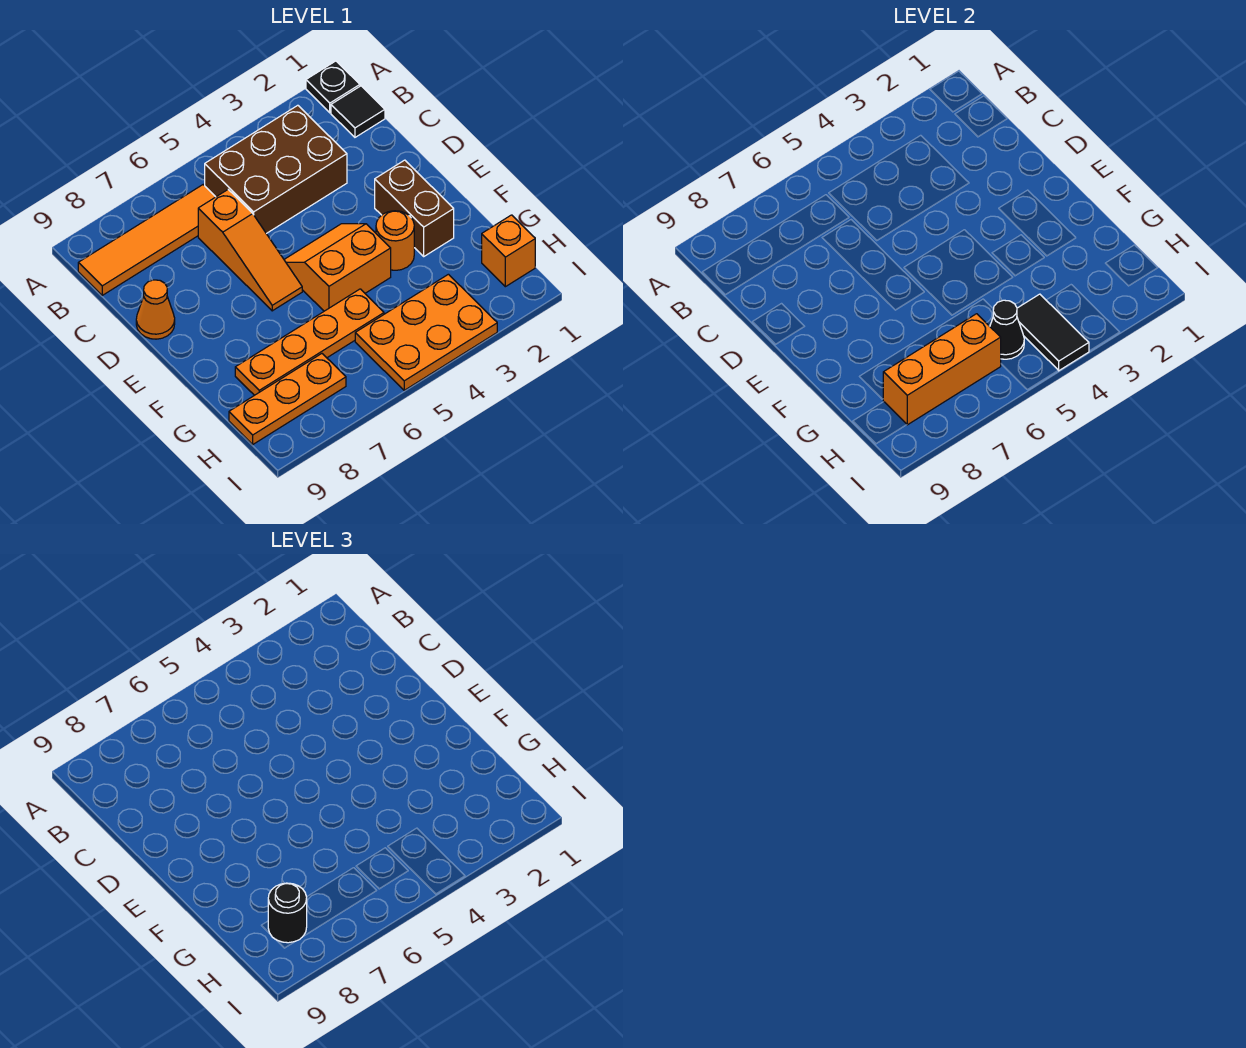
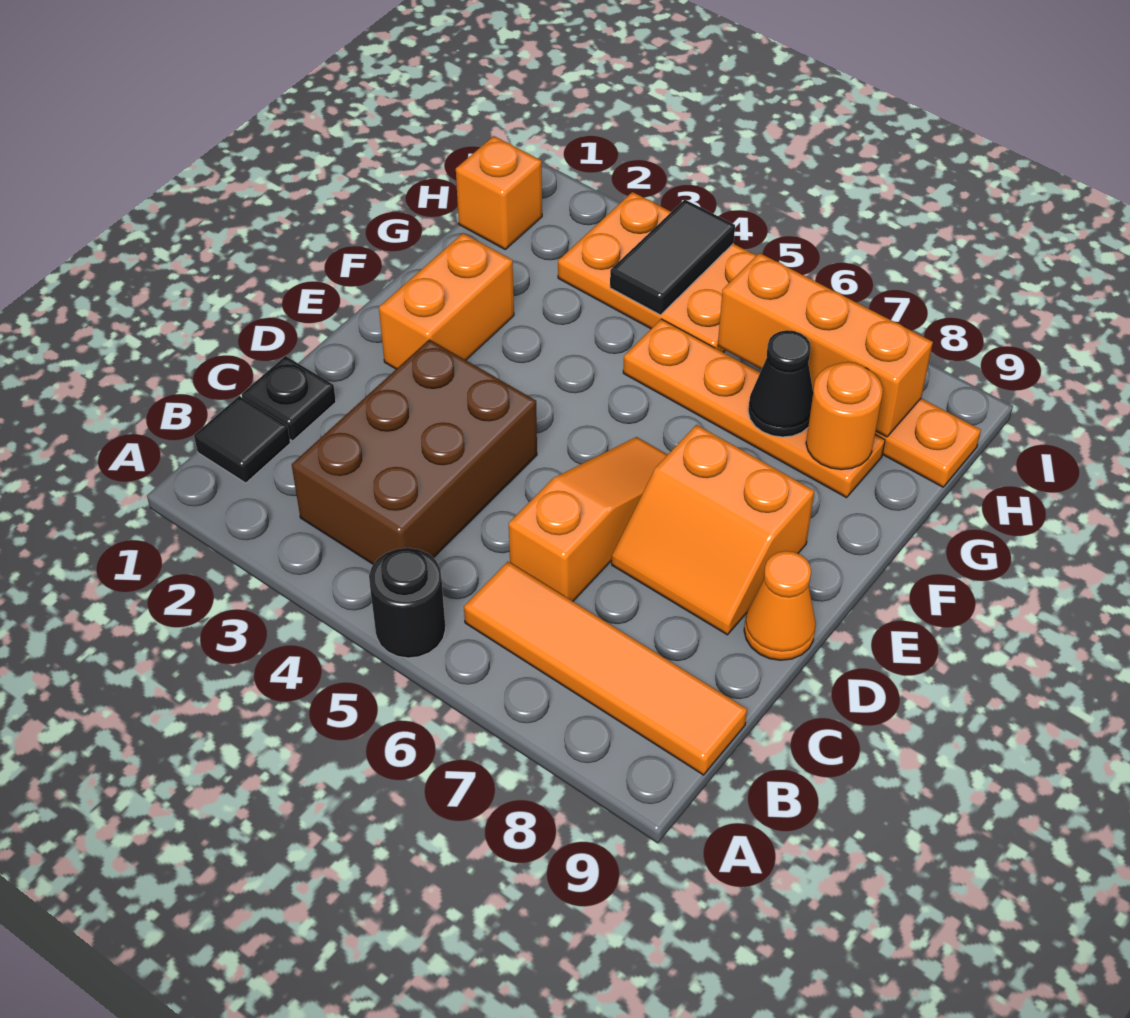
black 1x1 plate [306,61,360,113] -> black 1x1 plate moved to [242,356,336,441]
brown 2x3 brick [205,105,347,234] -> brown 2x3 brick turned to [292,339,537,564]
brown 1x2 brick [375,160,454,256] -> orange 1x2 brick [379,233,514,369]
orange 2x2 slope [284,224,391,311] -> orange 2x2 slope moved to [612,425,814,635]
orange 1x1 round brick [376,211,414,270] -> orange 1x1 round brick moved to [806,362,883,470]
black 1x1 cone [990,300,1024,359] -> black 1x1 cone moved to [748,330,813,437]
black 1x1 round brick [268,883,307,943] -> black 1x1 round brick moved to [369,548,446,658]

